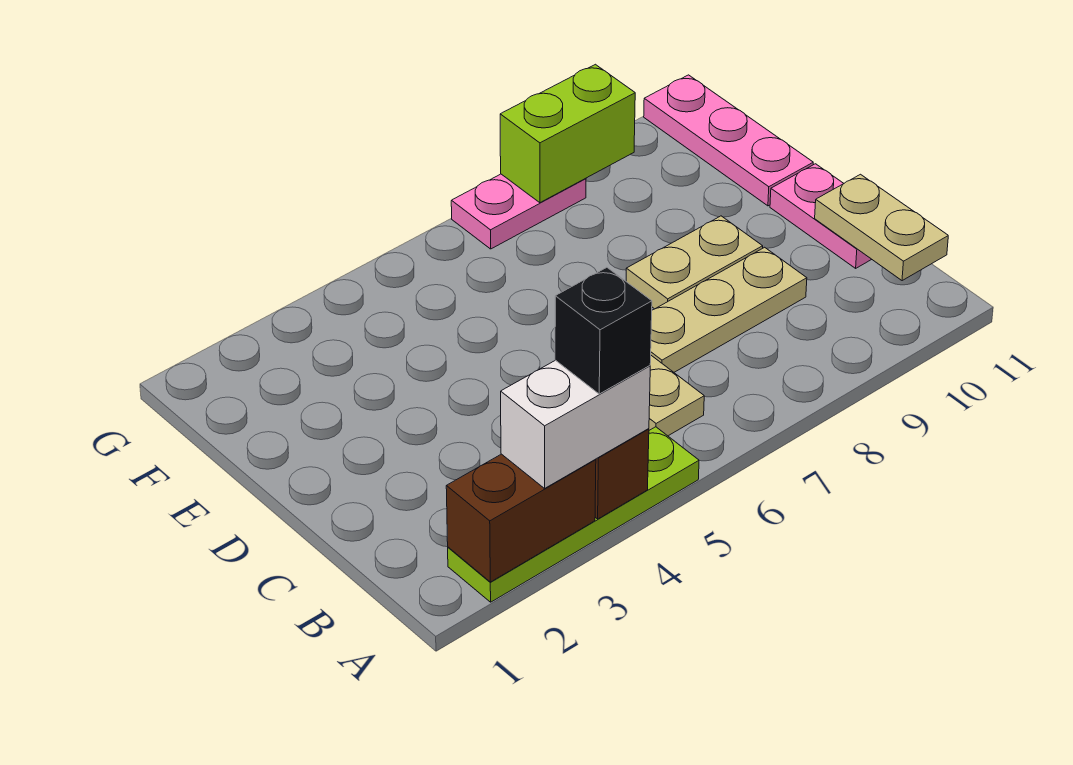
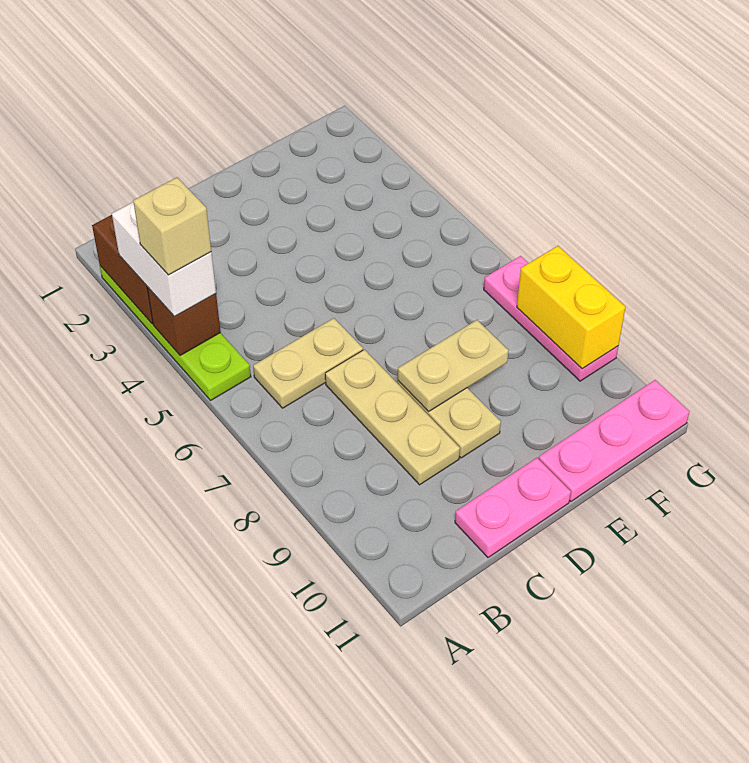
black 1x1 brick [555,267,652,394] -> tan 1x1 brick [133,178,211,275]
tan 1x2 plate [815,174,948,281] -> tan 1x2 plate moved to [398,320,508,412]
pink 1x2 plate [451,174,586,249] -> pink 1x3 plate [484,256,618,381]
lime 1x2 brick [500,64,635,203] -> yellow 1x2 brick [517,246,625,369]

